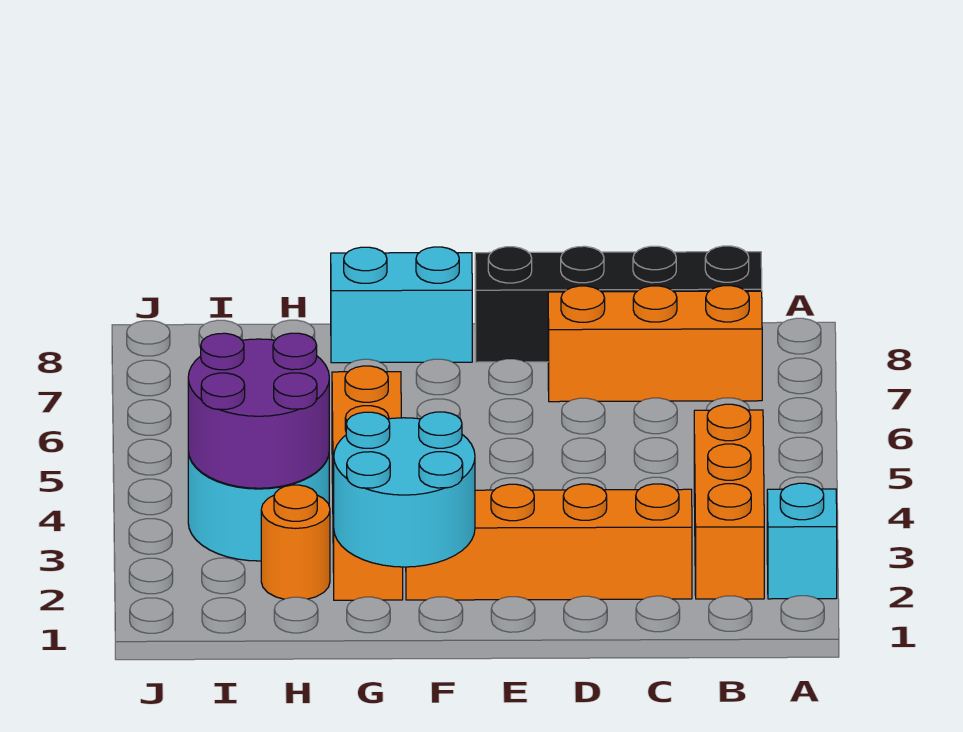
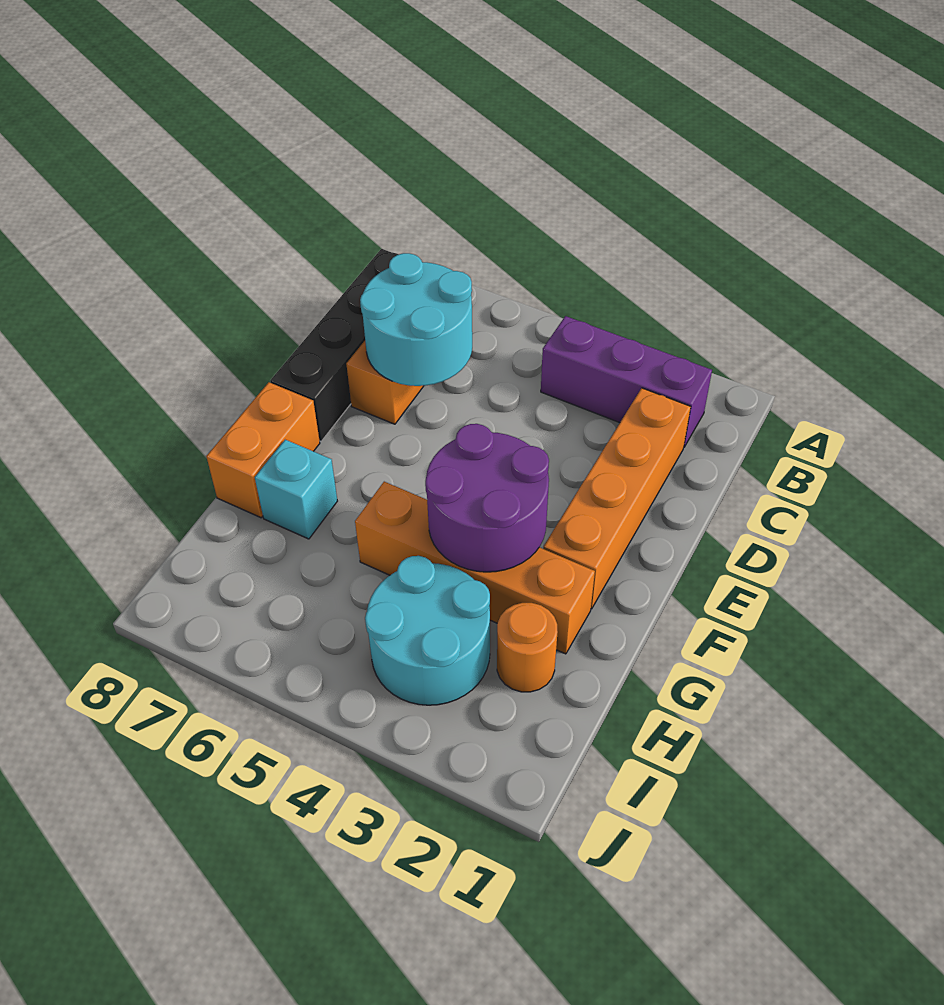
cyan 1x1 brick [767,483,837,599] -> cyan 1x1 brick moved to [255,440,337,539]
orange 1x3 brick [694,404,764,599] -> purple 1x3 brick [541,316,712,447]
cyan 2x2 round brick [334,412,475,567] -> cyan 2x2 round brick moved to [360,253,472,386]
cyan 1x2 brick [331,247,472,363] -> orange 1x2 brick [206,382,320,518]
purple 2x2 round brick [188,333,329,488] -> purple 2x2 round brick moved to [425,424,549,572]

